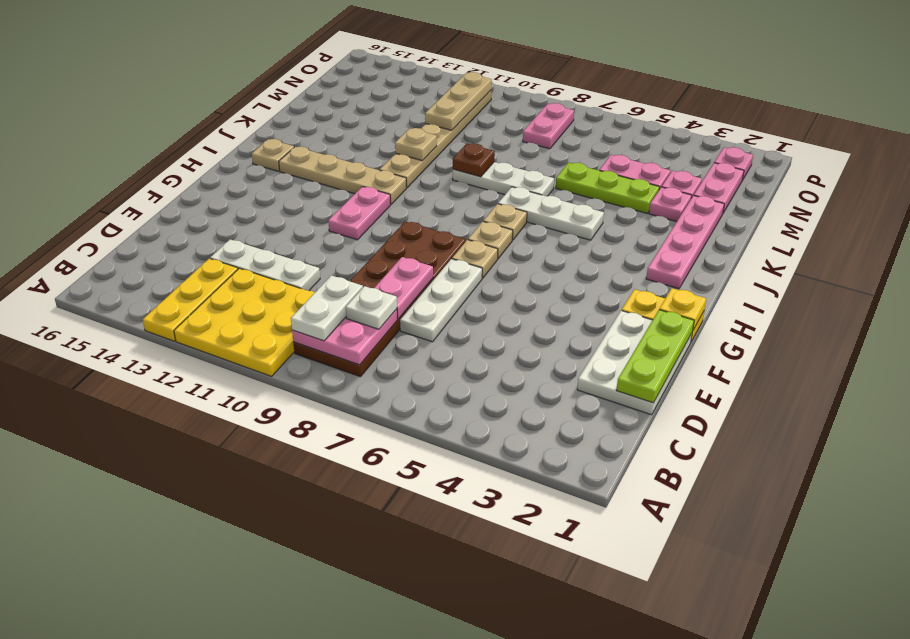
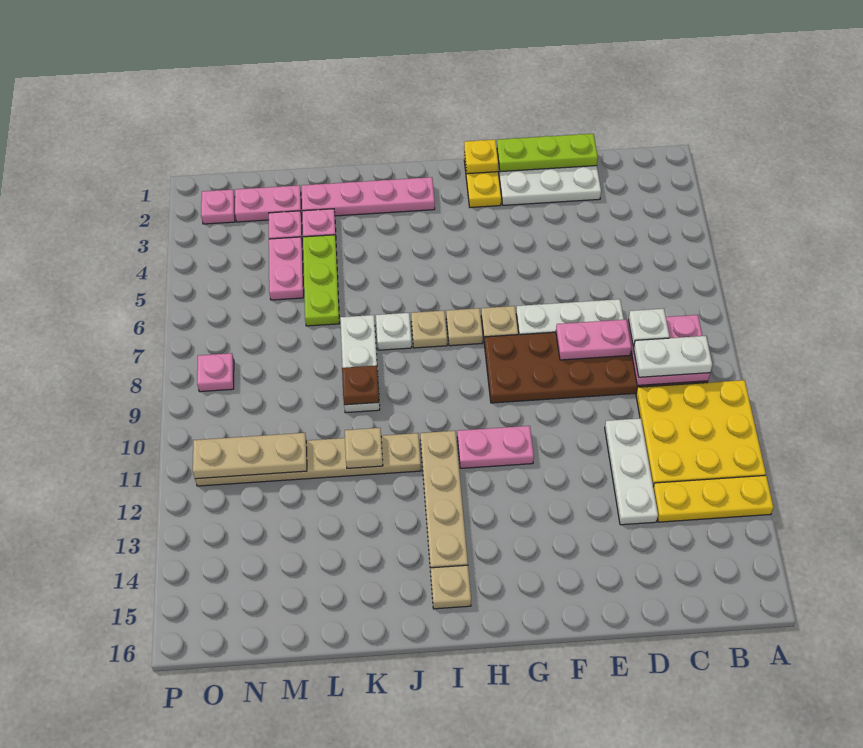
white 1x3 plate [498,187,604,240] -> white 1x1 plate [376,313,412,350]
pink 1x2 plate [523,103,574,149] -> pink 1x1 plate [197,353,234,392]

